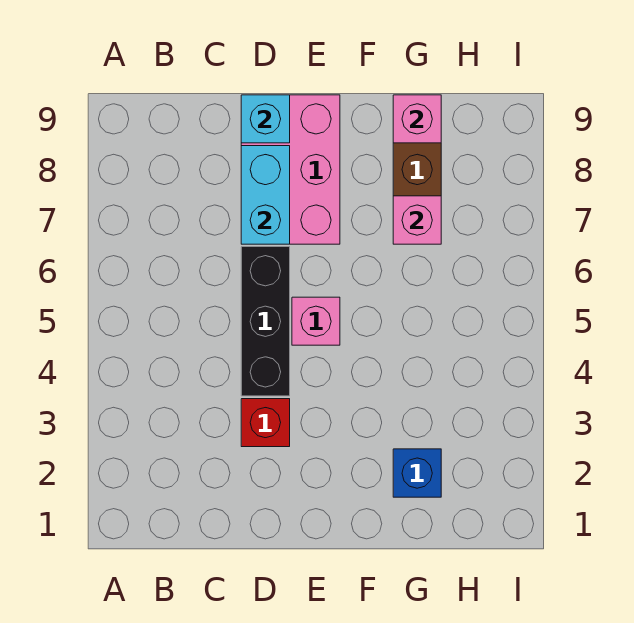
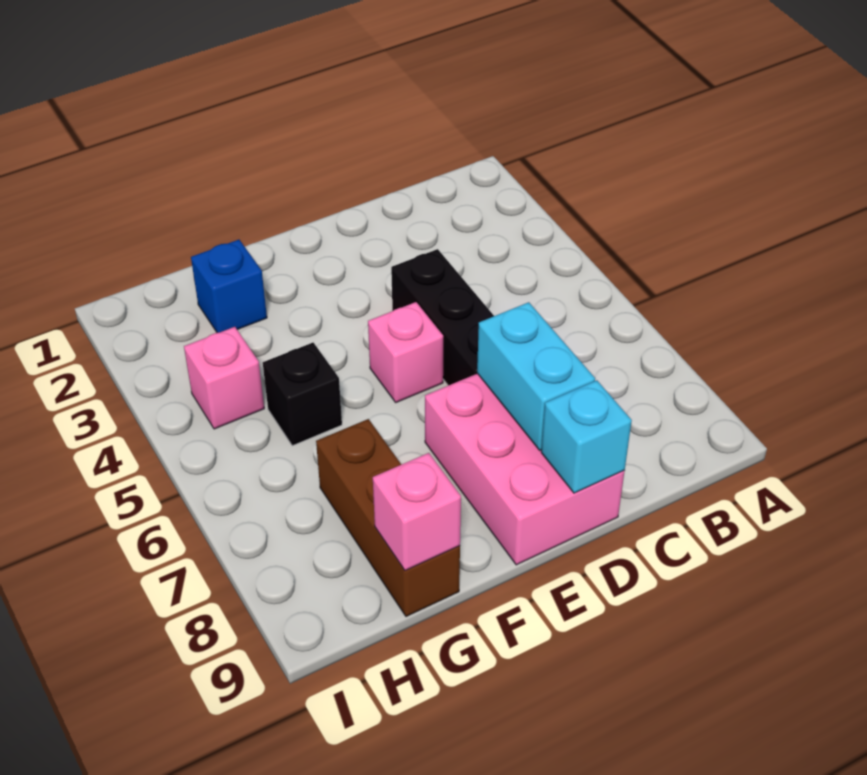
red 1x1 brick [241,399,290,447] -> none
none -> black 1x1 brick [263,343,342,446]
pink 1x1 brick [393,196,441,244] -> pink 1x1 brick moved to [184,327,264,429]

